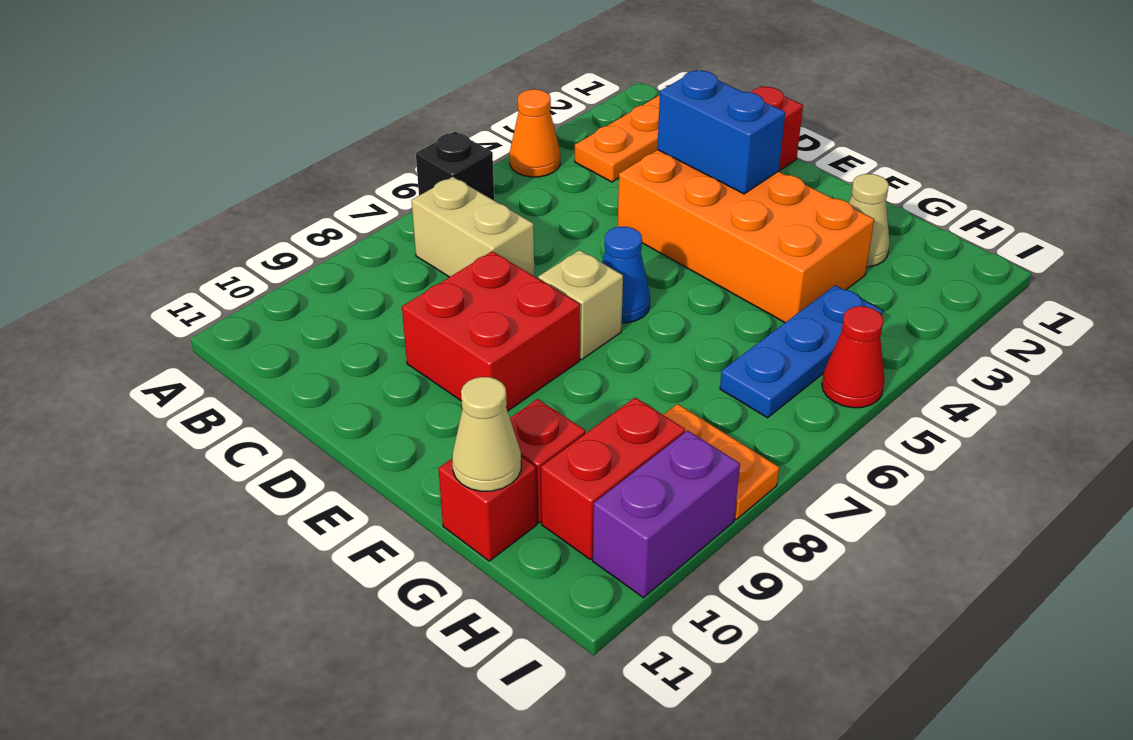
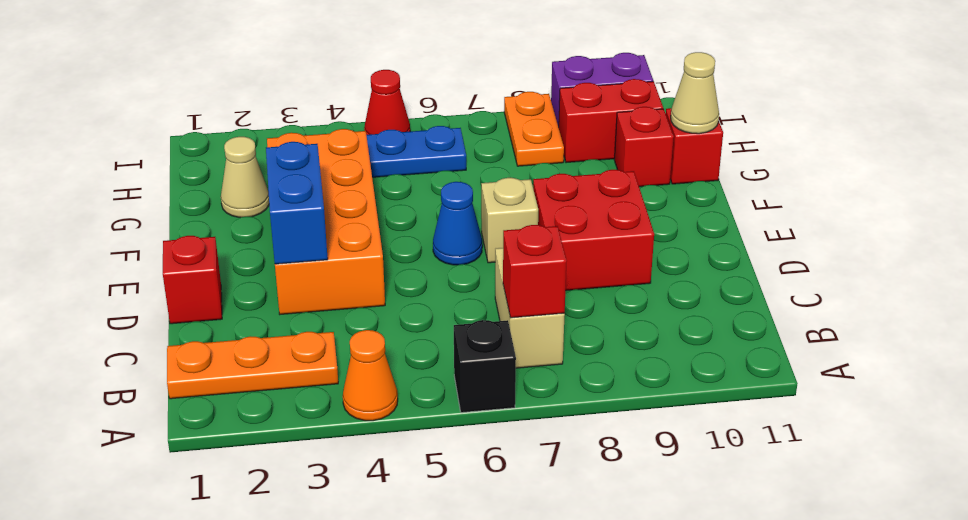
none -> red 1x1 brick [503,225,567,318]

